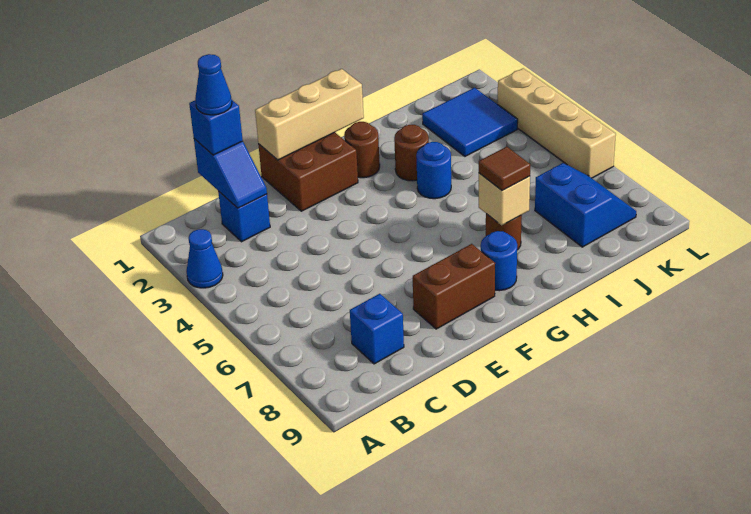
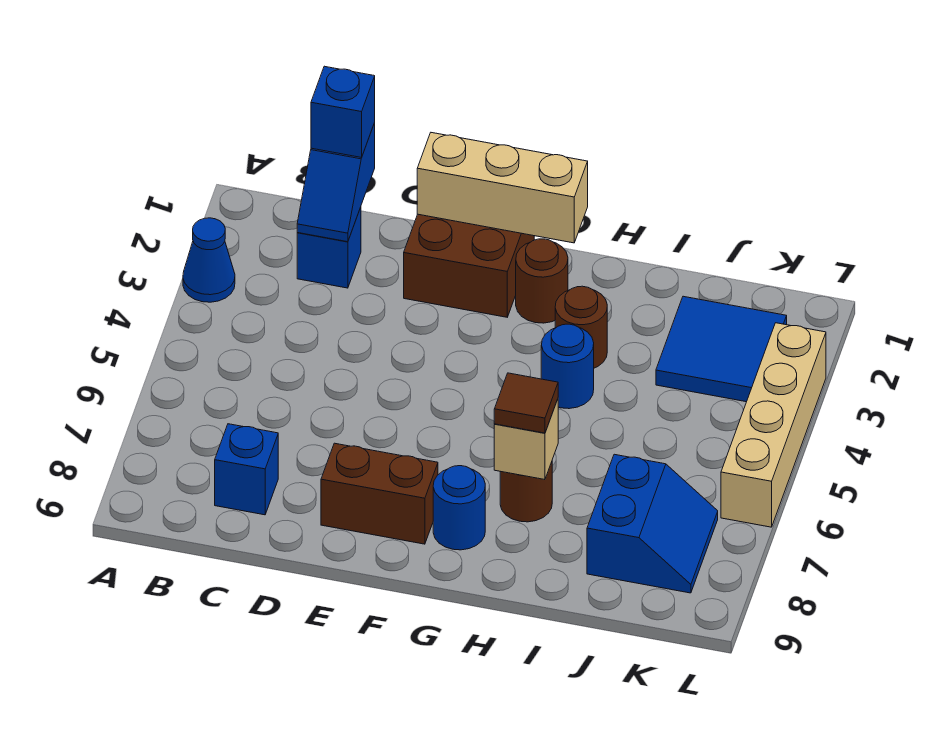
blue 1x1 cone [195,54,232,115] -> none

